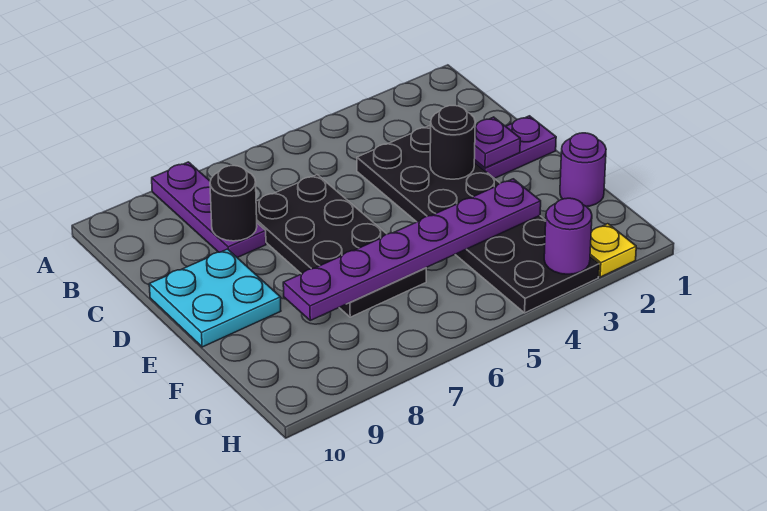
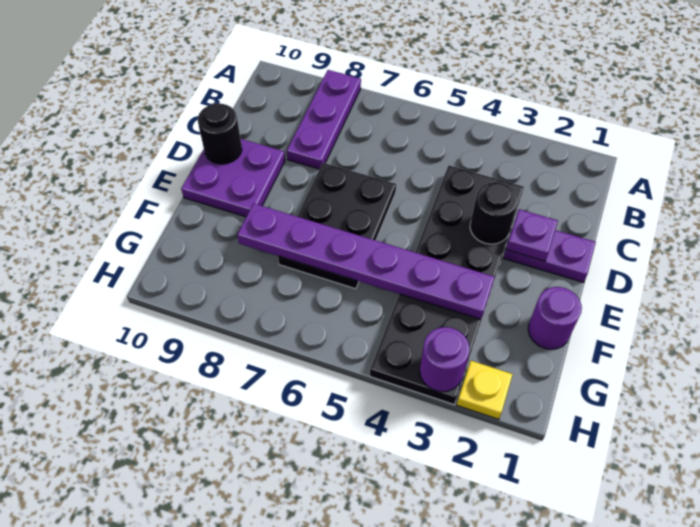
black 2x4 plate [256,175,426,317] -> black 2x3 plate [278,163,396,289]
black 1x1 round brick [210,166,257,241] -> black 1x1 round brick moved to [198,103,242,164]
cyan 2x2 plate [149,249,281,347] -> purple 2x2 plate [181,139,285,217]

